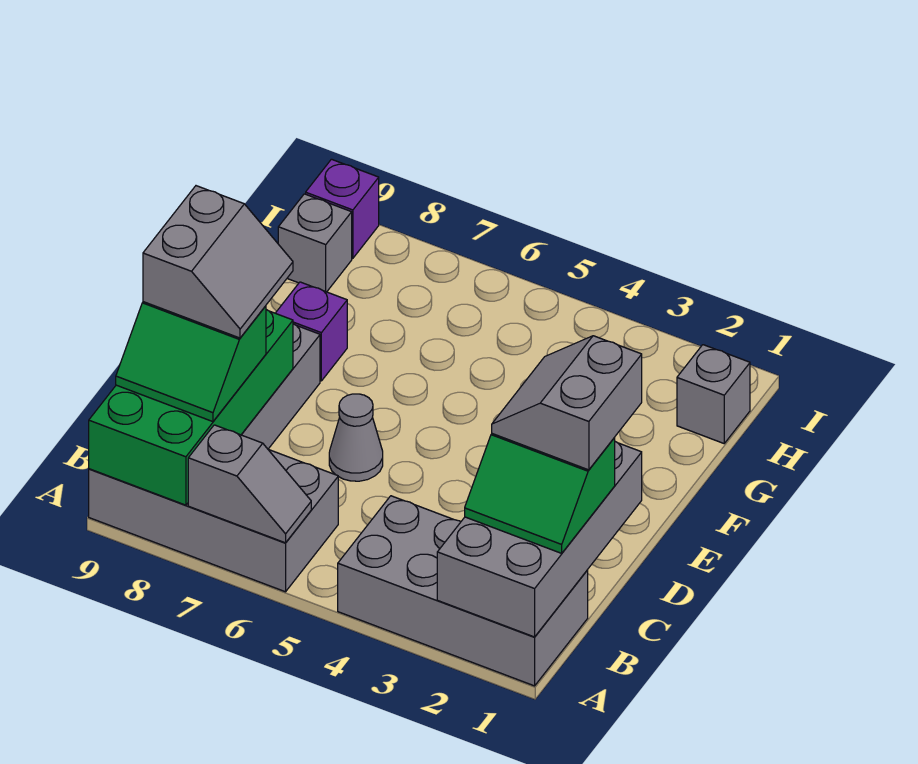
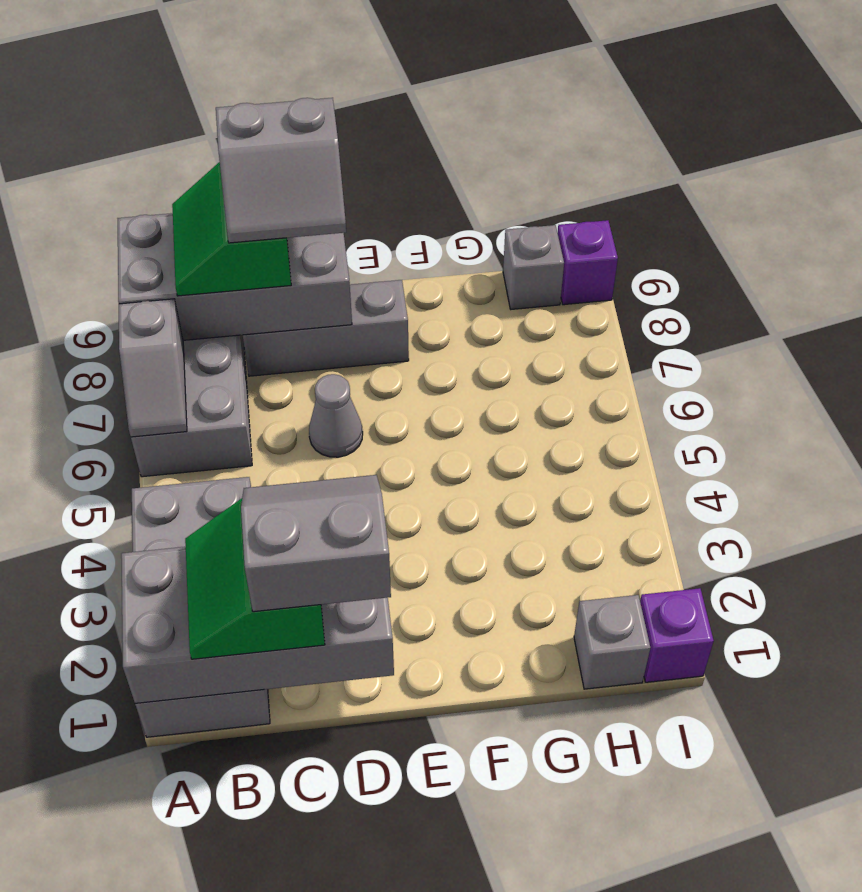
green 2x4 brick [89,310,293,505] -> grey 2x4 brick [117,213,352,340]
purple 1x1 brick [276,282,347,381] -> purple 1x1 brick moved to [640,588,714,682]

